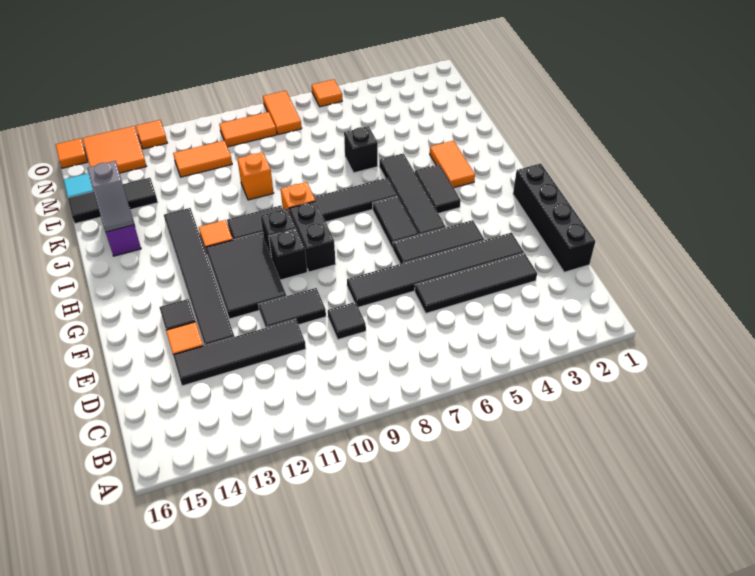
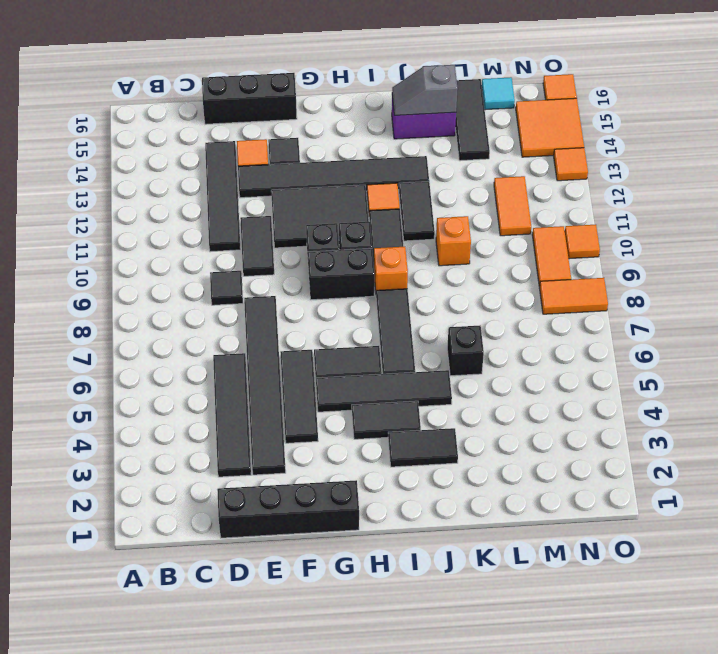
none -> black 1x3 brick [202,73,297,124]
orange 1x2 tile [430,141,475,188] -> black 1x2 tile [388,428,458,467]
none -> black 1x2 tile [399,181,435,241]
orange 1x1 tile [312,79,342,107] -> orange 1x1 tile moved to [565,225,600,259]

